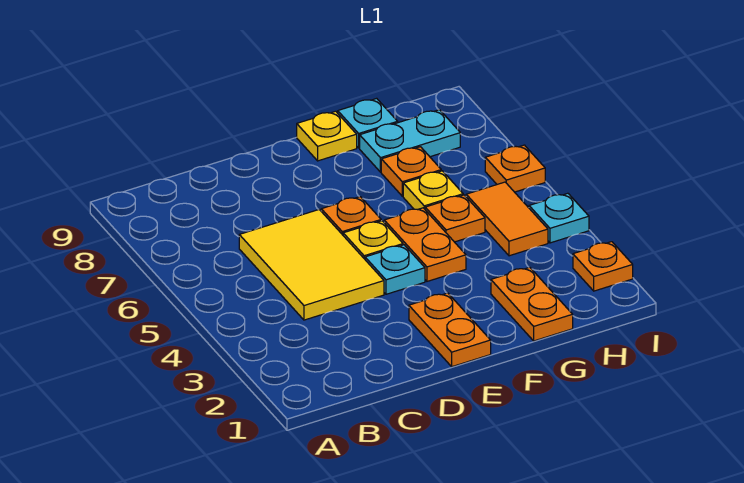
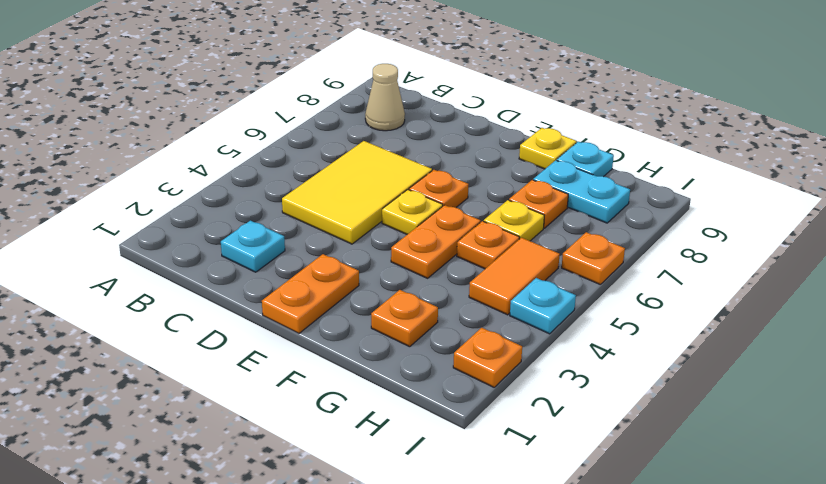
none -> tan 1x1 cone [365,64,405,131]
cyan 1x1 plate [365,245,425,294] -> cyan 1x1 plate moved to [221,221,285,272]
orange 1x2 plate [491,267,573,341] -> orange 1x1 plate [371,290,438,347]

